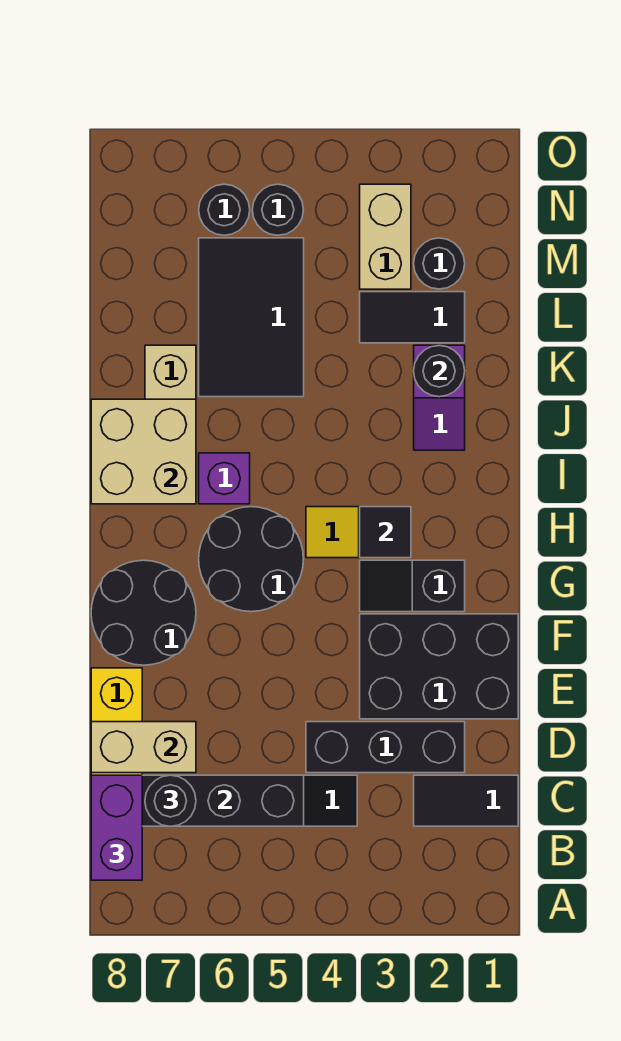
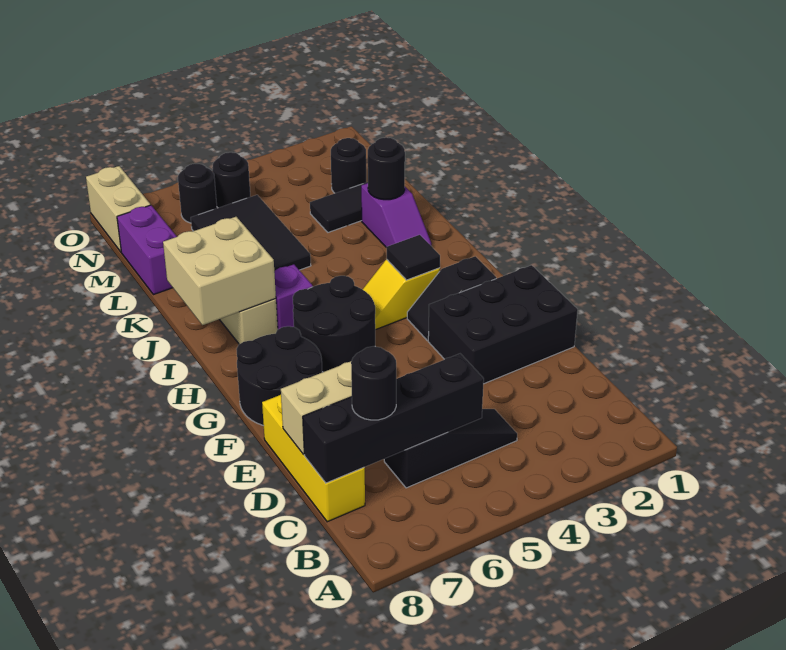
purple 1x2 brick [91,775,142,880] -> purple 1x2 brick moved to [117,205,177,295]
black 1x2 tile [414,775,518,826] -> none
black 1x3 brick [306,722,465,773] -> none
tan 1x2 brick [360,184,411,289] -> tan 1x2 brick moved to [86,166,150,252]

